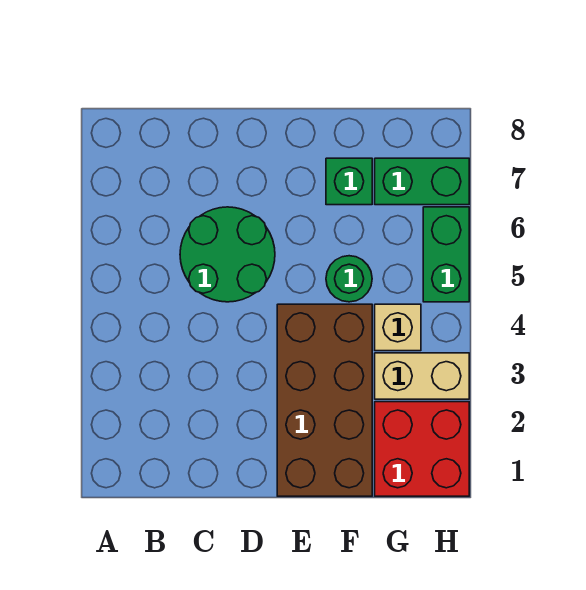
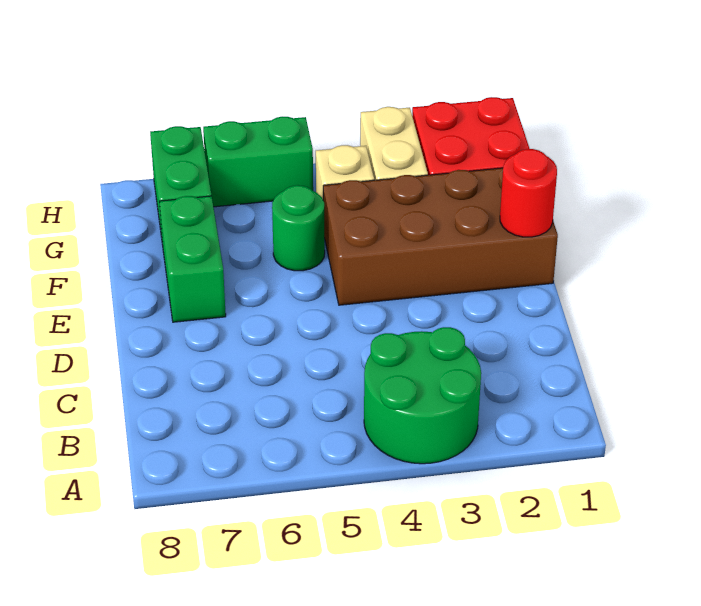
green 2x2 round brick [180,207,275,302] -> green 2x2 round brick moved to [364,327,481,464]
none -> red 1x1 round brick [500,149,557,237]
green 1x1 brick [326,158,372,205] -> green 1x2 brick [159,196,226,322]

